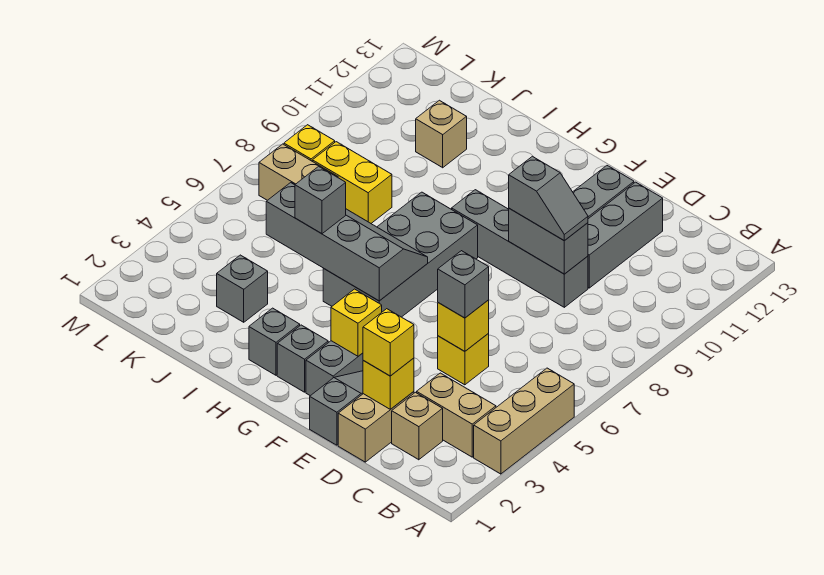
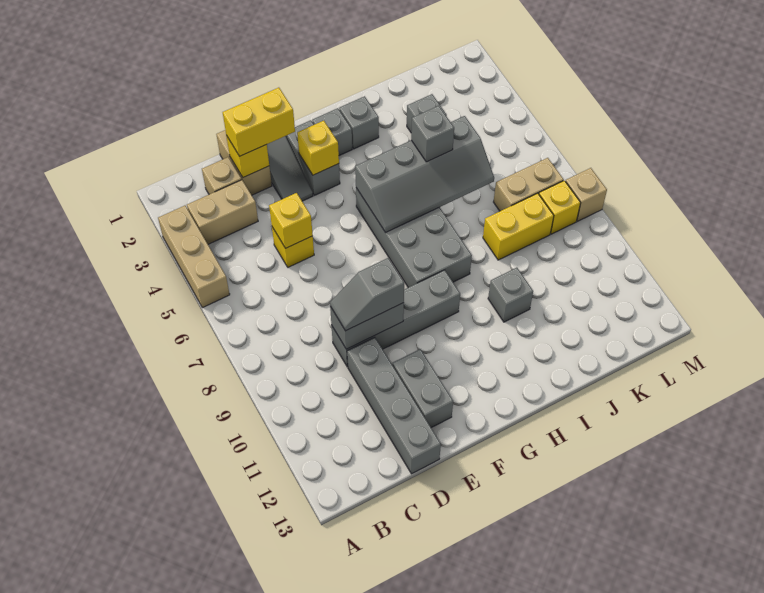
yellow 1x1 brick [363,309,414,376] -> yellow 1x2 brick [223,88,295,156]
grey 1x1 brick [438,251,489,318] -> grey 1x1 brick moved to [488,268,533,322]
grey 1x3 brick [588,182,663,288] -> grey 1x4 brick [347,337,441,474]
tan 1x1 brick [416,100,467,168] -> tan 1x1 brick moved to [565,168,607,221]

